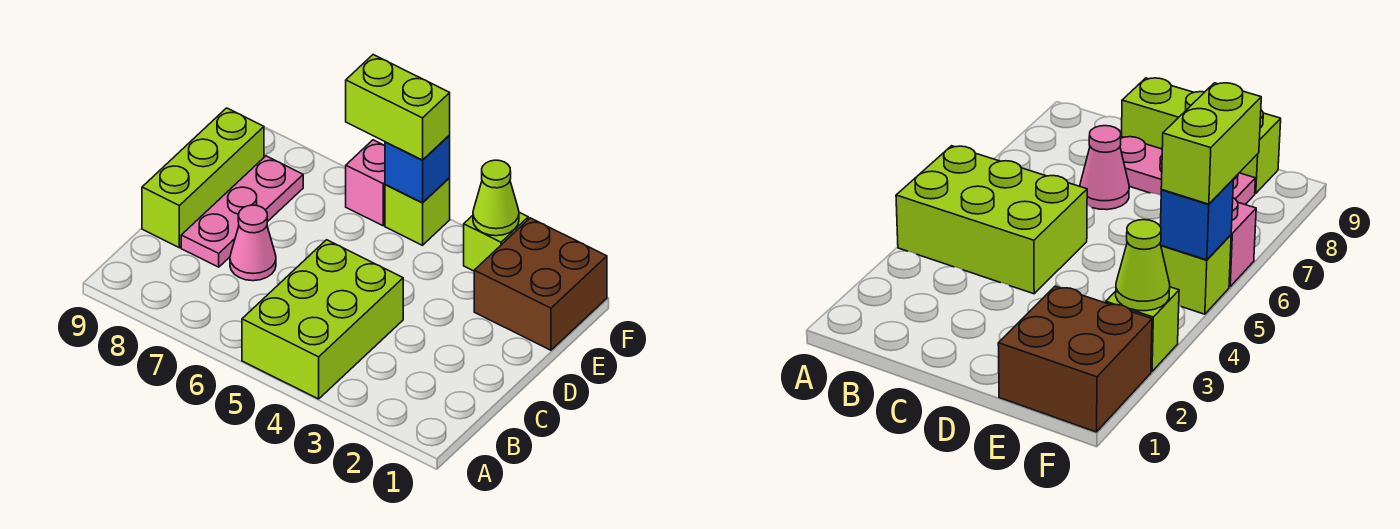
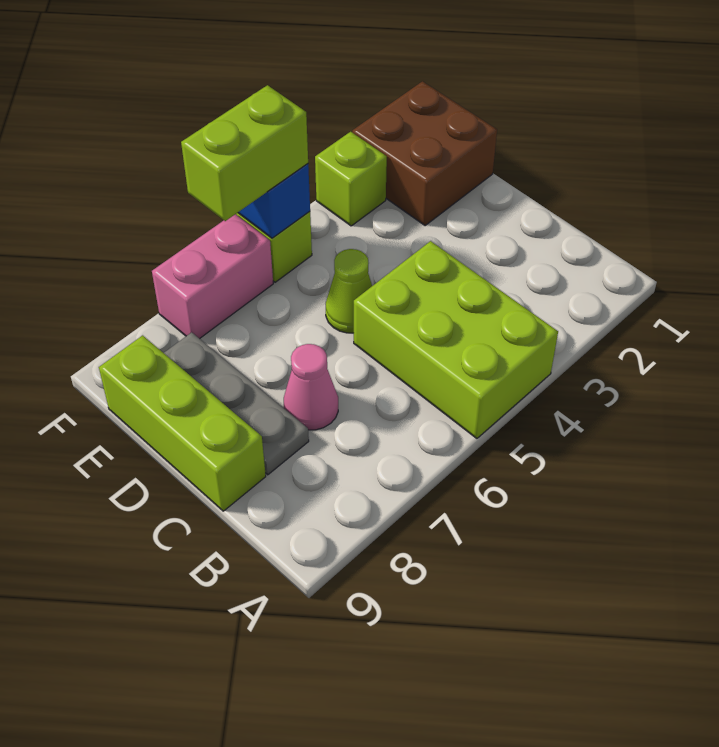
pink 1x3 plate [181,156,303,267] -> grey 1x3 plate [164,332,309,475]
lime 1x1 cone [473,160,519,236] -> lime 1x1 cone moved to [326,249,372,333]
pink 1x1 brick [346,140,385,226] -> pink 1x2 brick [152,214,273,339]

